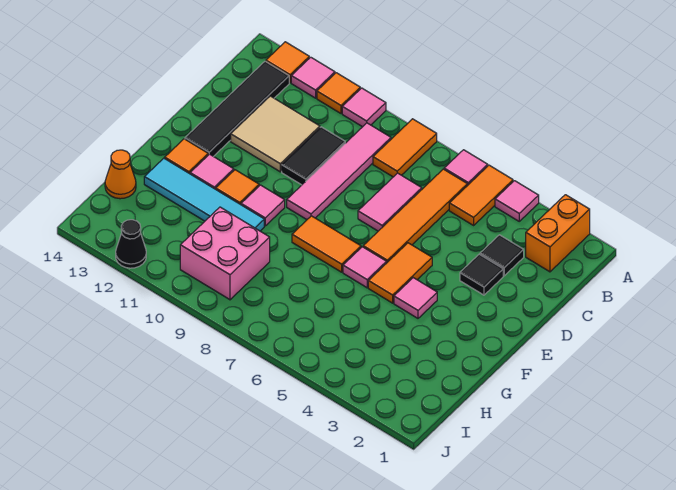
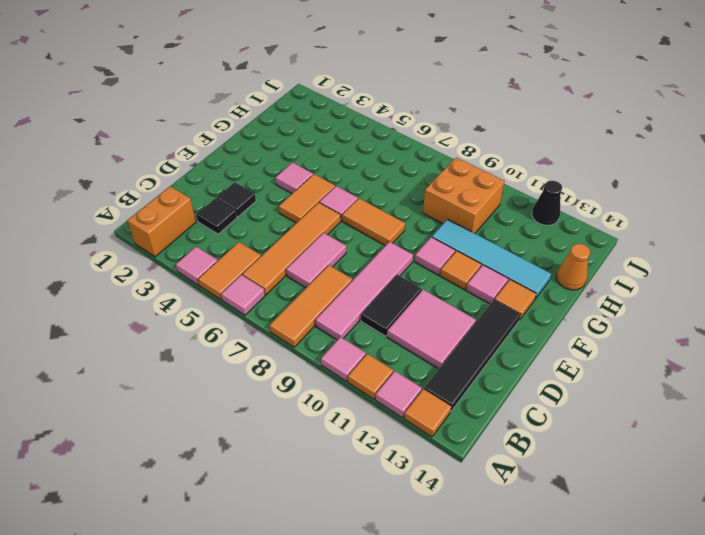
orange 1x2 tile [373,119,437,177] -> orange 1x3 tile [270,265,352,347]
tan 2x2 tile [231,96,320,172] -> pink 2x2 tile [387,290,476,369]
pink 2x2 brick [180,207,270,300] -> orange 2x2 brick [423,157,505,233]

